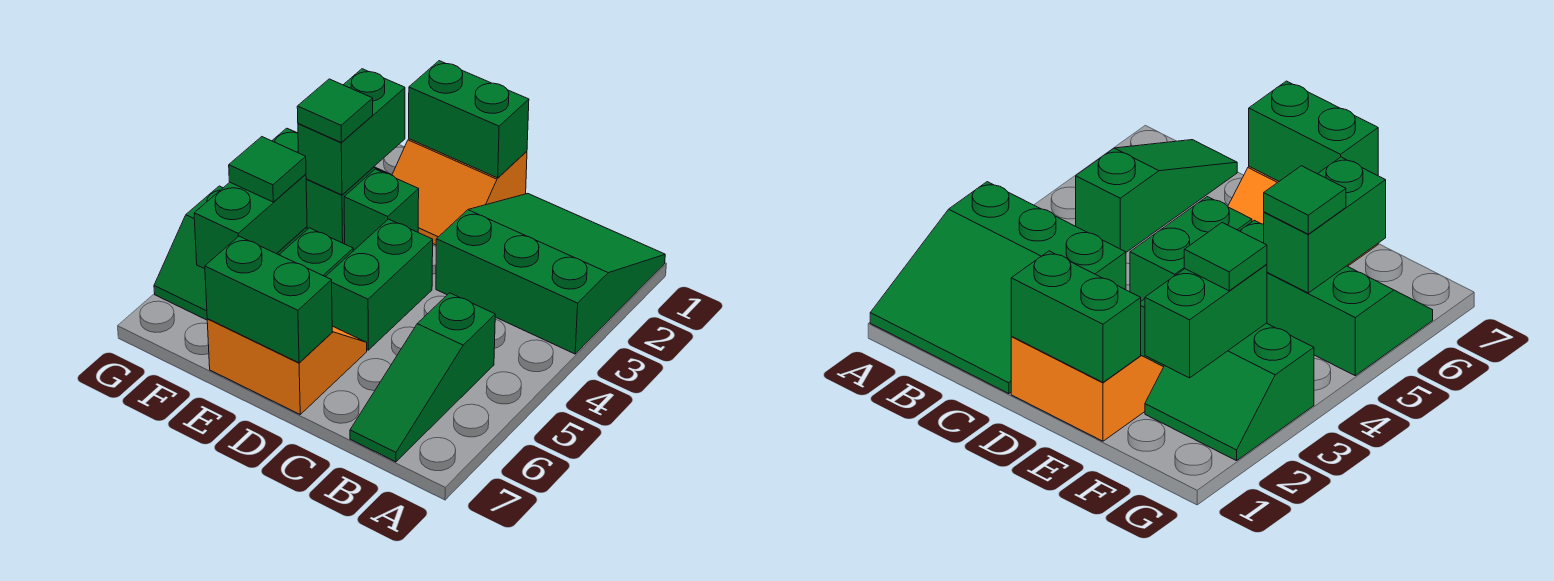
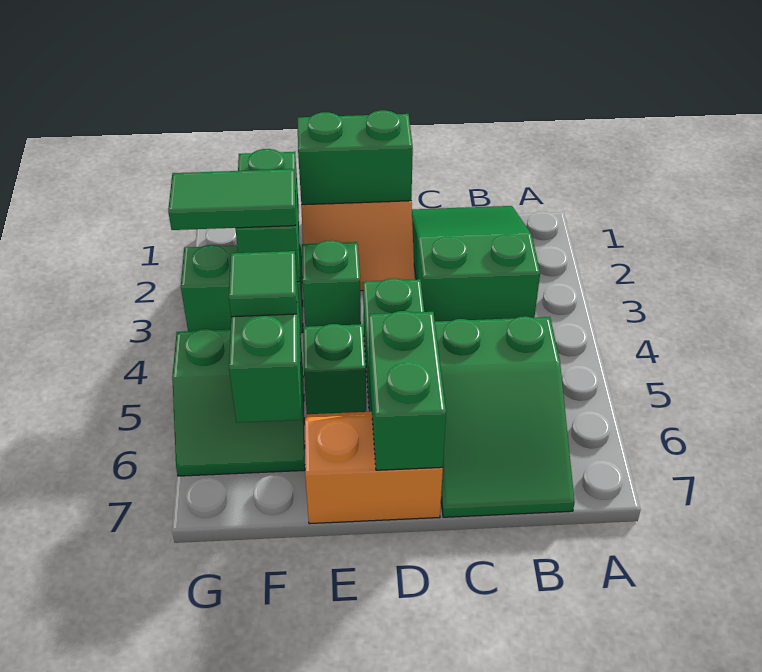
green 3x3 slope [436,194,665,354] -> green 2x3 slope [412,206,540,321]
green 1x3 slope [350,293,495,462] -> green 2x3 slope [435,316,575,517]
green 1x2 brick [205,236,332,363] -> green 1x2 brick turned to [369,311,446,470]
green 1x1 tile [297,79,373,142] -> green 1x2 tile [168,169,296,230]

